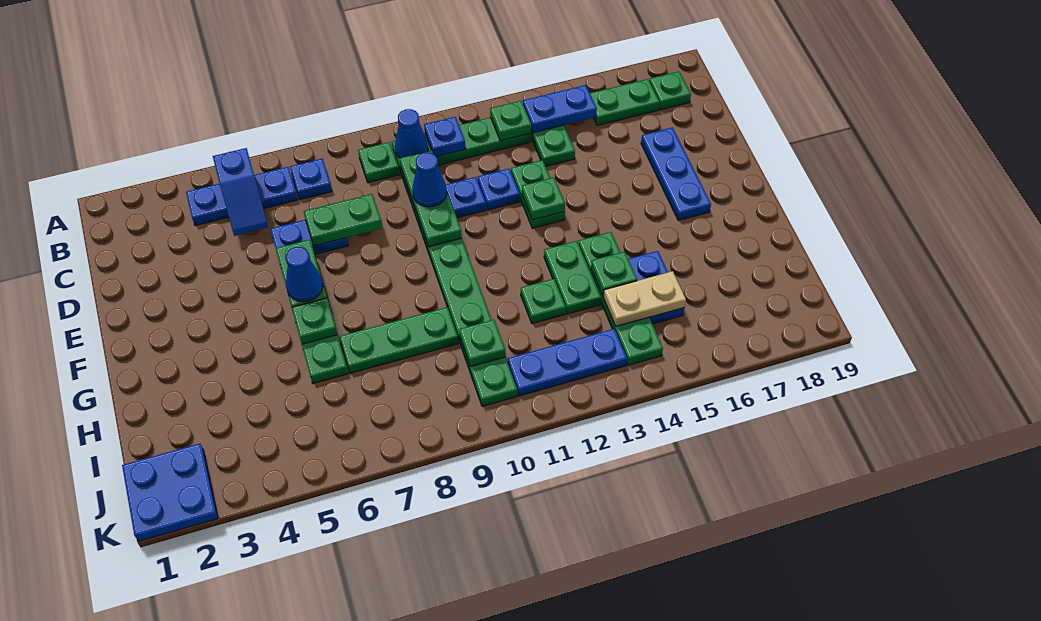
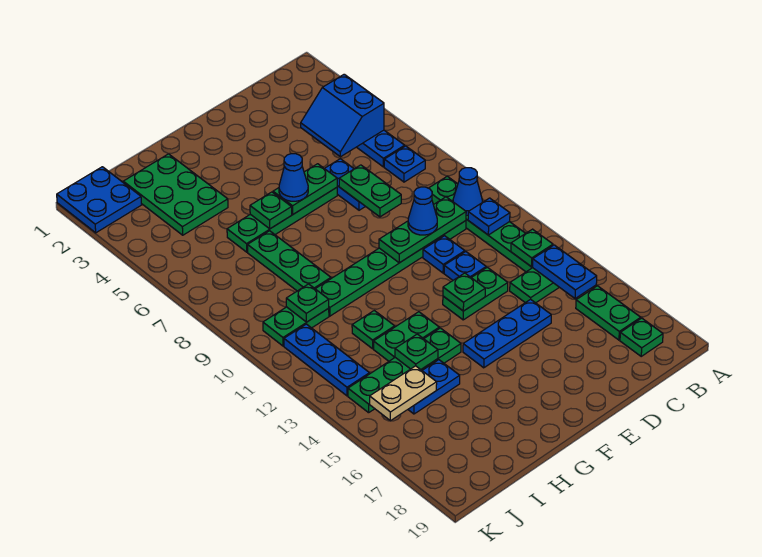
blue 1x2 slope [213,148,268,236] -> blue 2x2 slope [301,74,384,157]
blue 1x3 plate [641,127,711,220] -> blue 1x3 plate moved to [463,299,551,368]
none -> green 2x3 plate [123,154,228,235]
tan 1x2 plate [603,271,686,326] -> tan 1x2 plate turned to [370,366,437,421]

